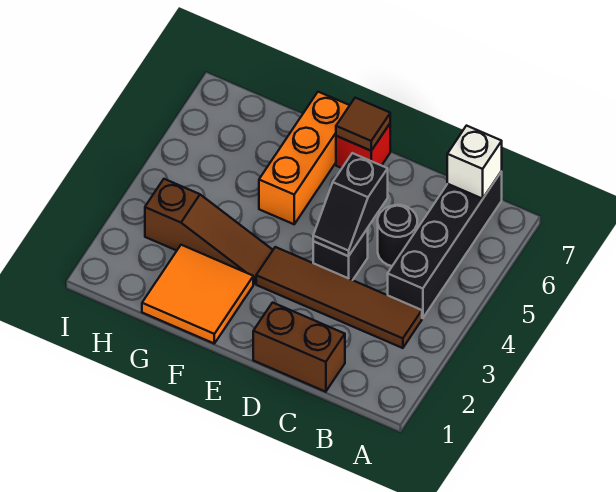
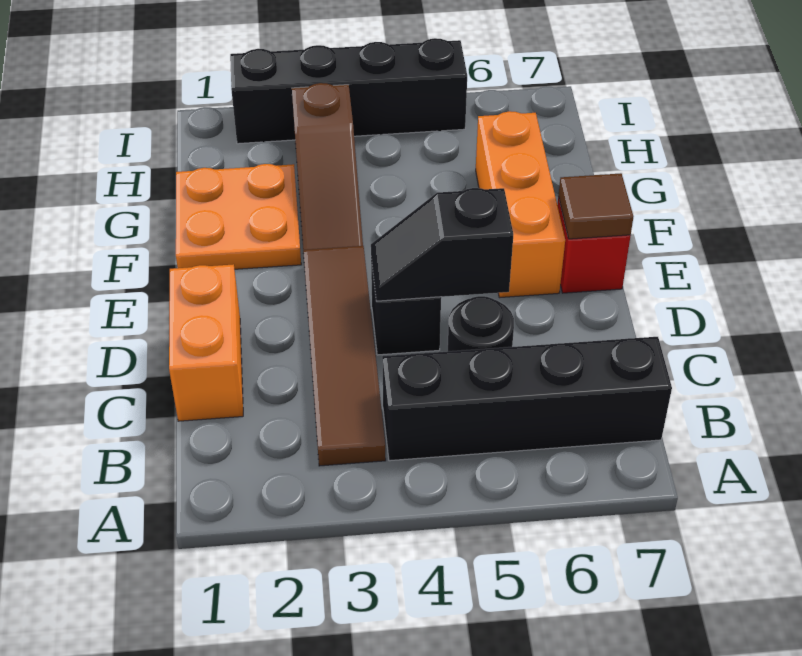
white 1x1 brick [447,126,502,199] -> none
brown 1x2 brick [253,303,345,392] -> orange 1x2 brick [169,264,243,421]
orange 2x2 tile [142,245,253,343] -> orange 2x2 plate [176,164,301,269]
orange 1x3 brick [259,92,350,224] -> orange 1x3 brick turned to [476,111,565,298]
none -> black 1x4 brick [230,38,467,144]

